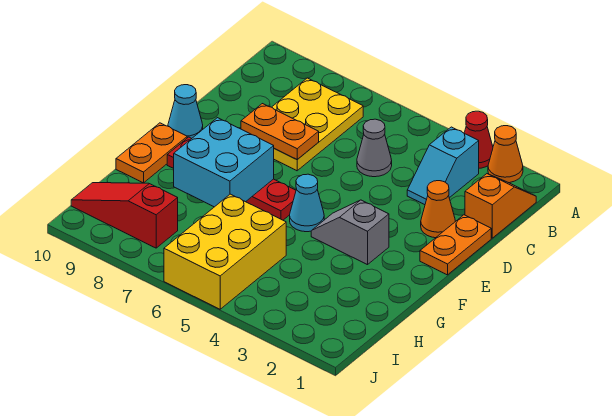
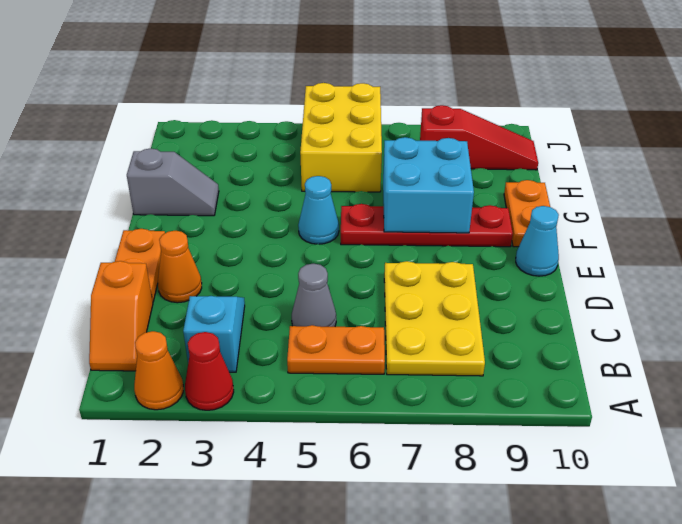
orange 1x2 plate [241,104,319,159] -> orange 1x2 plate moved to [287,325,385,374]
grey 1x2 slope [311,200,389,265] -> grey 1x2 slope moved to [127,149,219,216]

